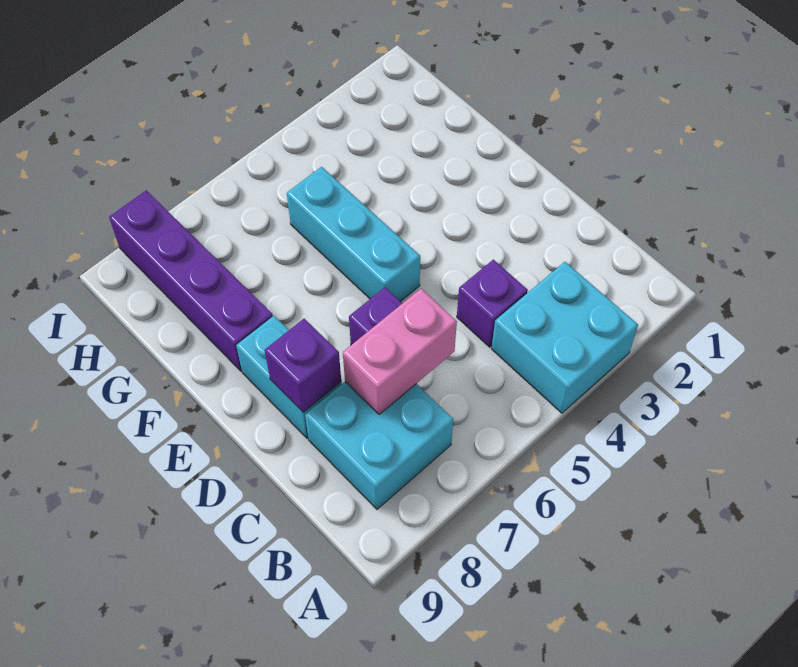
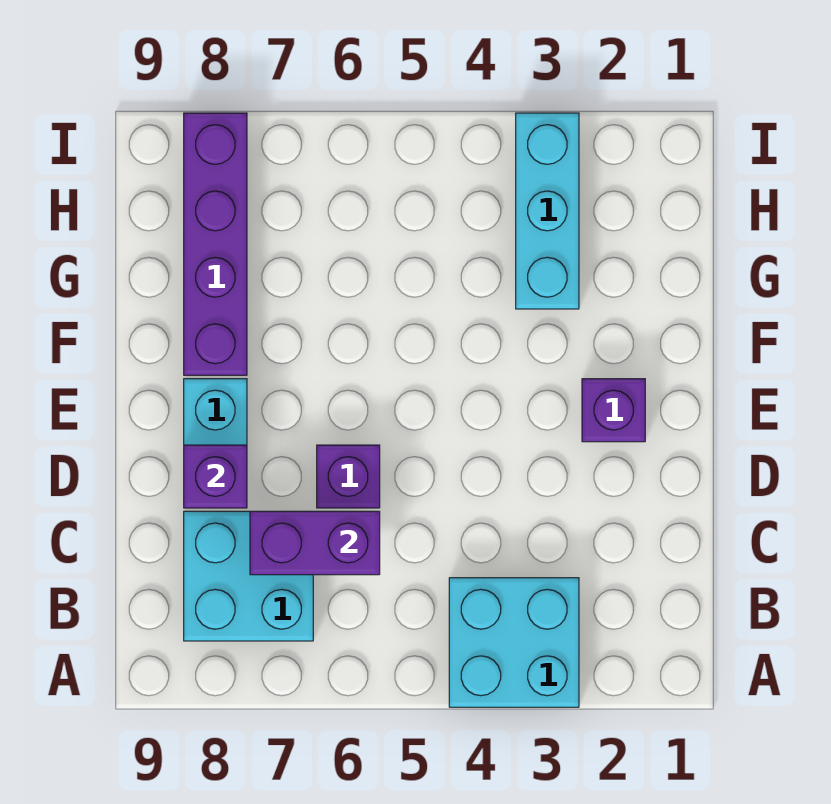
purple 1x1 brick [457,260,528,347] -> purple 1x1 brick moved to [582,379,645,442]
pink 1x2 brick [343,289,457,414] -> purple 1x2 brick [250,511,380,575]
cyan 1x3 brick [287,167,420,302] -> cyan 1x3 brick moved to [516,113,579,309]

